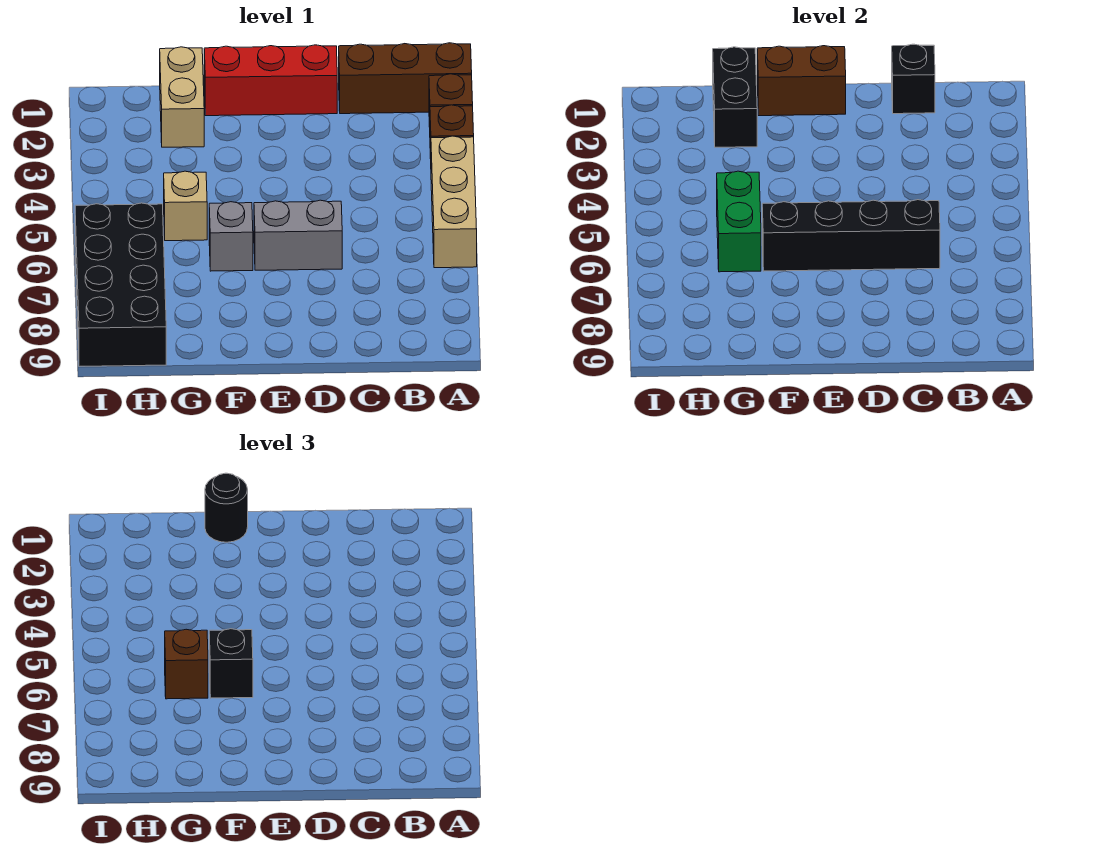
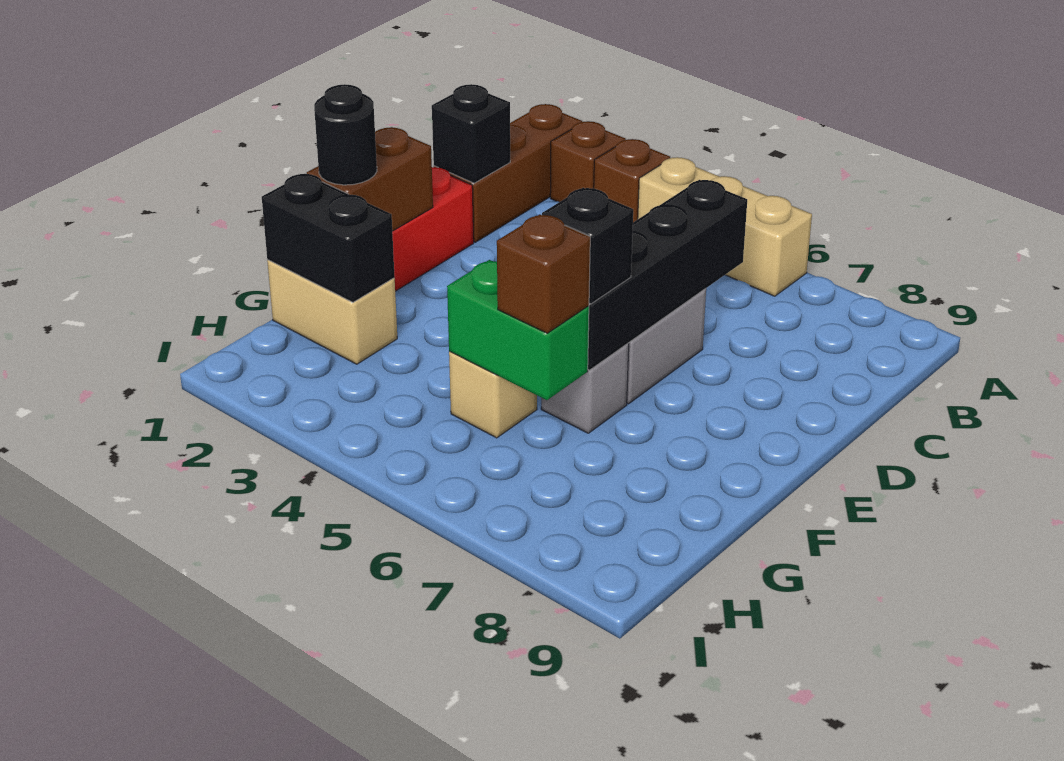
black 2x4 brick [75,203,166,367] -> none

